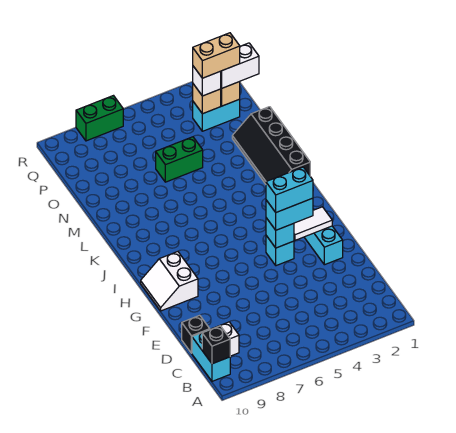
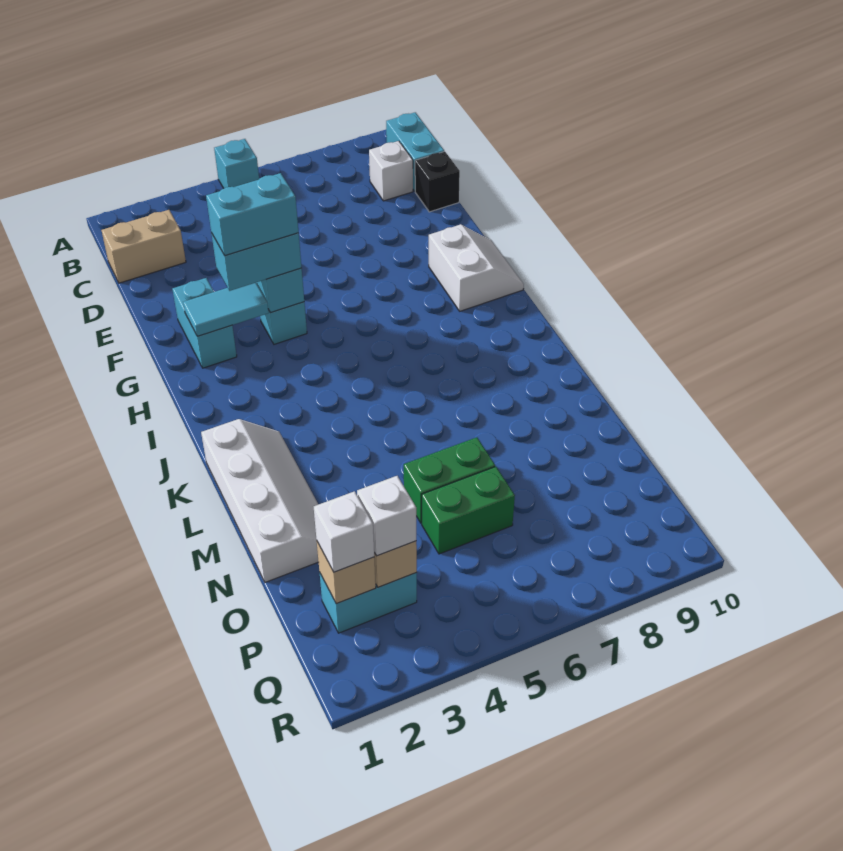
none -> cyan 1x1 brick [214,139,259,188]
black 1x1 brick [202,326,230,364] -> none
white 1x2 tile [294,207,332,240] -> cyan 1x2 tile [183,283,269,336]
black 2x4 slope [232,107,310,184] -> white 2x4 slope [201,419,319,582]
white 1x2 brick [221,43,259,88] -> white 1x1 brick [314,491,374,572]
tan 1x2 brick [193,33,240,78] -> tan 1x2 brick moved to [101,210,186,283]
green 1x2 brick [76,96,123,141] -> green 1x2 brick moved to [422,467,515,554]

